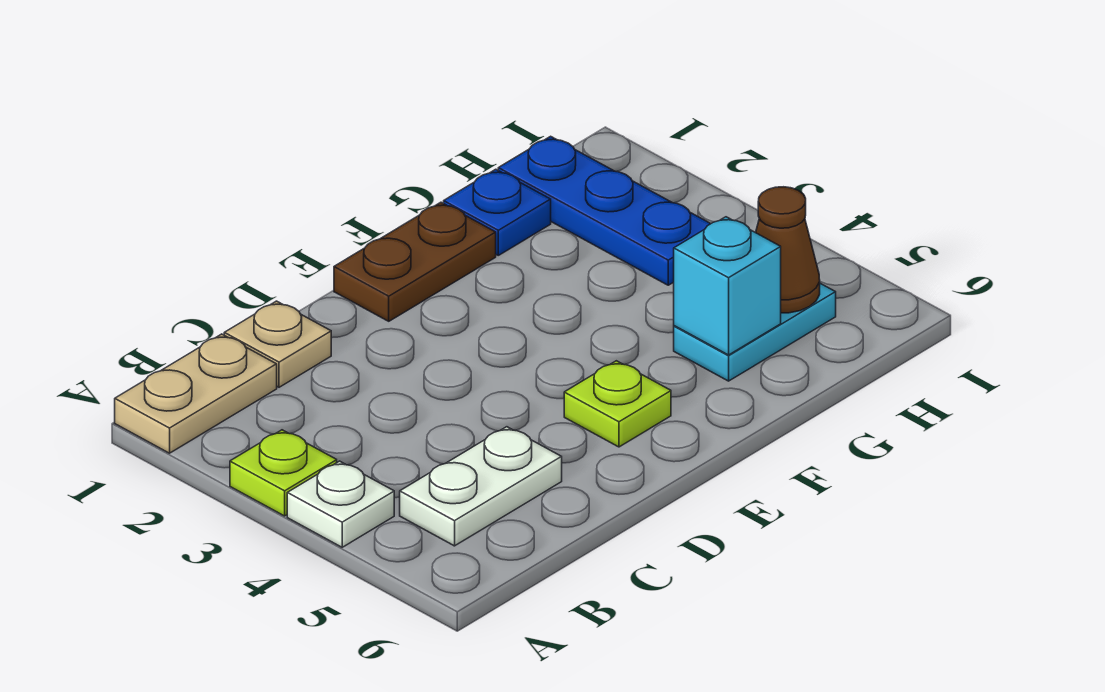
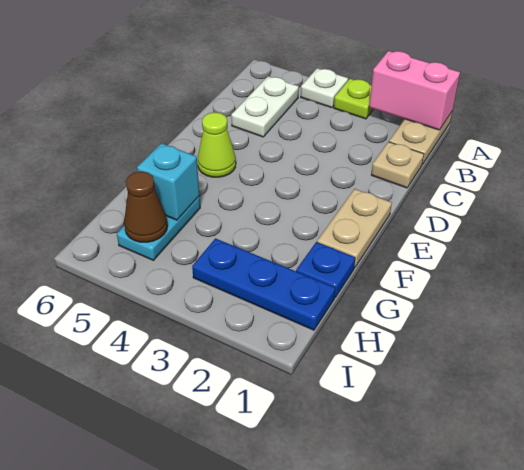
none -> pink 1x2 brick [369,51,460,130]
brown 1x2 plate [334,202,496,321] -> tan 1x2 plate [317,189,392,268]
lime 1x1 plate [564,361,671,447] -> lime 1x1 cone [197,112,236,177]

